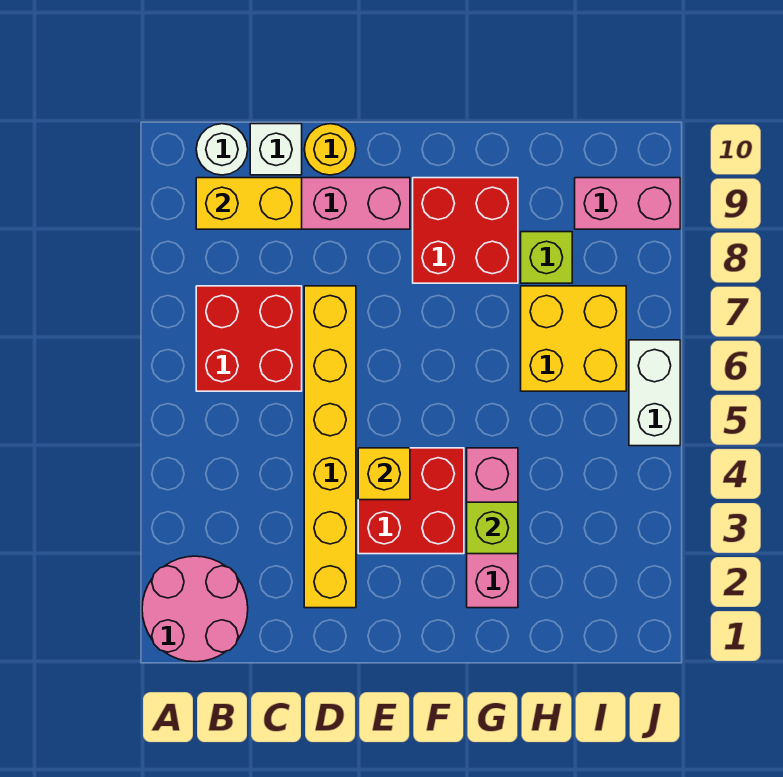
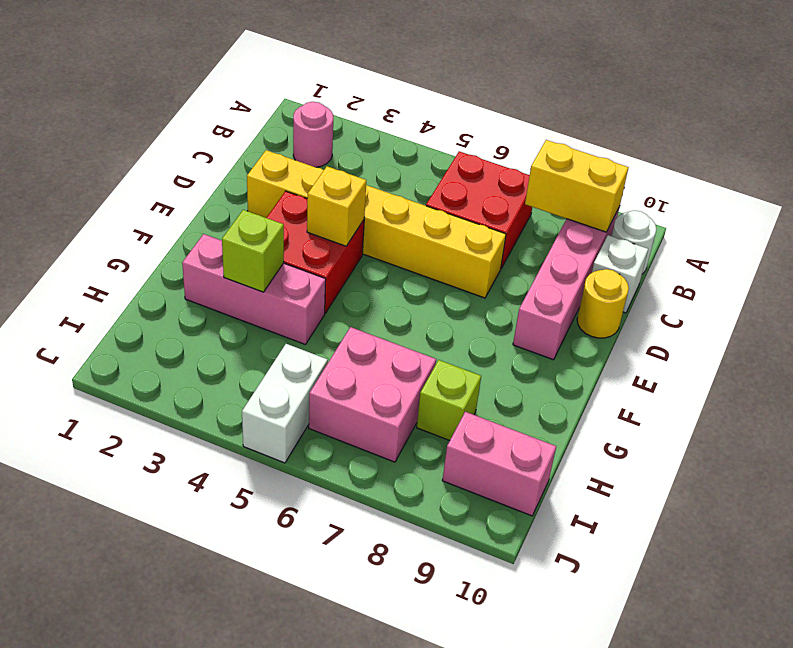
pink 2x2 round brick [142,556,248,662] -> pink 1x1 round brick [293,102,333,167]
yellow 1x2 brick [196,178,302,229] -> yellow 1x2 brick turned to [525,140,629,232]
red 2x2 brick [413,178,518,283] -> none
yellow 2x2 brick [521,286,626,391] -> pink 2x2 brick [309,327,436,462]
pink 1x2 brick [575,178,680,229] -> pink 1x2 brick turned to [442,412,556,516]
white 1x2 brick [629,340,680,446] -> white 1x2 brick turned to [242,344,328,463]

